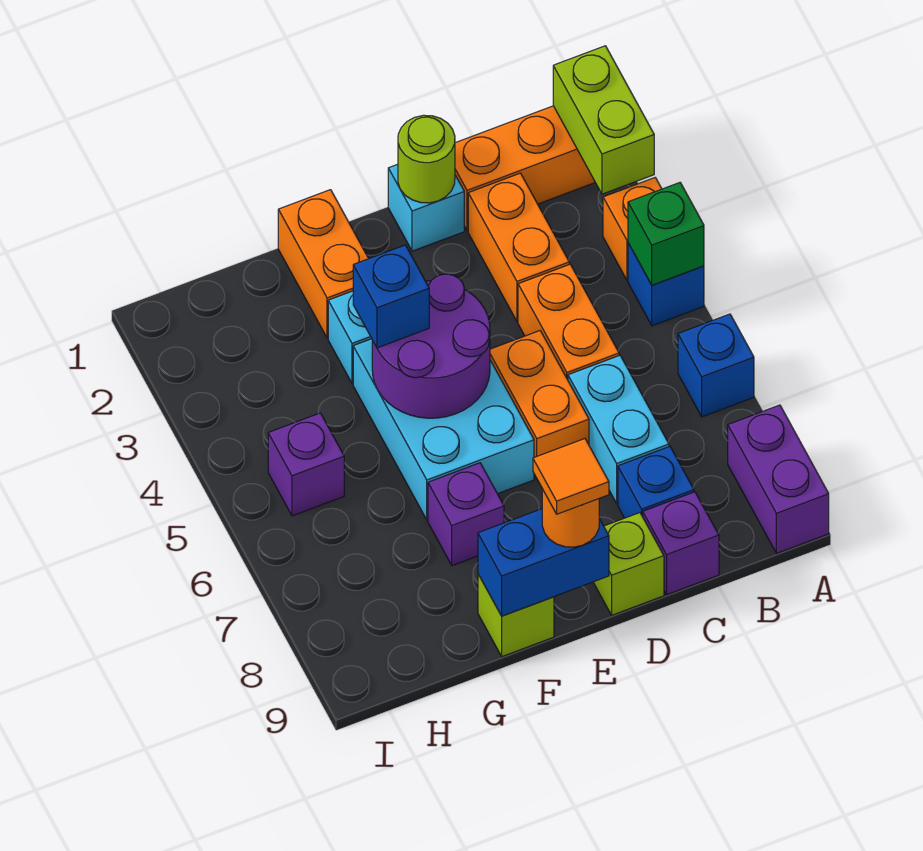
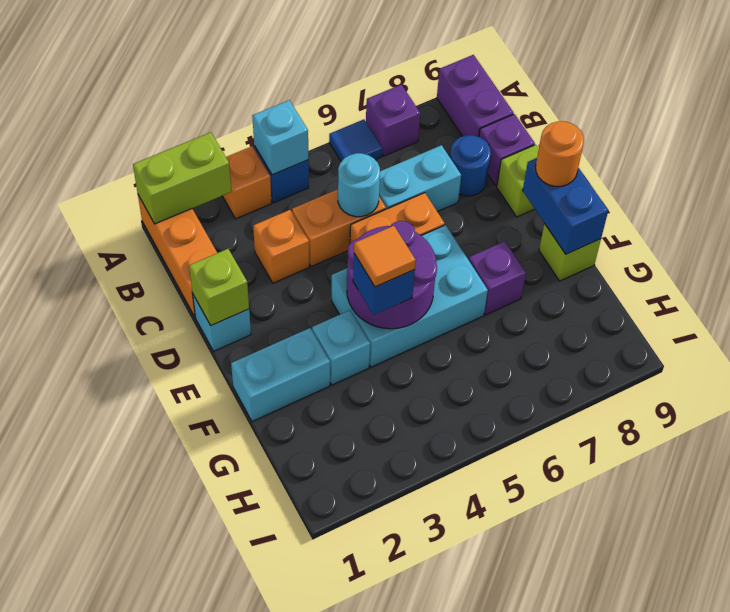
green 1x1 brick [628,183,704,285] -> cyan 1x1 brick [252,100,308,175]
blue 1x1 brick [678,314,754,417] -> blue 1x1 tile [329,119,383,161]
purple 1x2 brick [728,405,829,553] -> purple 1x2 brick turned to [437,55,514,137]
orange 1x2 brick [468,173,569,322] -> orange 1x1 brick [253,210,309,283]
none -> cyan 1x1 round brick [338,153,380,217]
blue 1x1 brick [618,446,694,518] -> blue 1x1 round brick [450,135,491,196]
lime 1x1 round brick [398,115,455,203] -> lime 1x1 brick [189,249,249,325]
orange 1x1 tile [533,439,609,514] -> orange 1x1 tile moved to [354,226,416,287]
orange 1x2 brick [278,190,369,338] -> cyan 1x2 brick [231,328,330,421]
purple 1x1 brick [268,413,344,516] -> purple 1x1 brick moved to [366,85,420,156]

